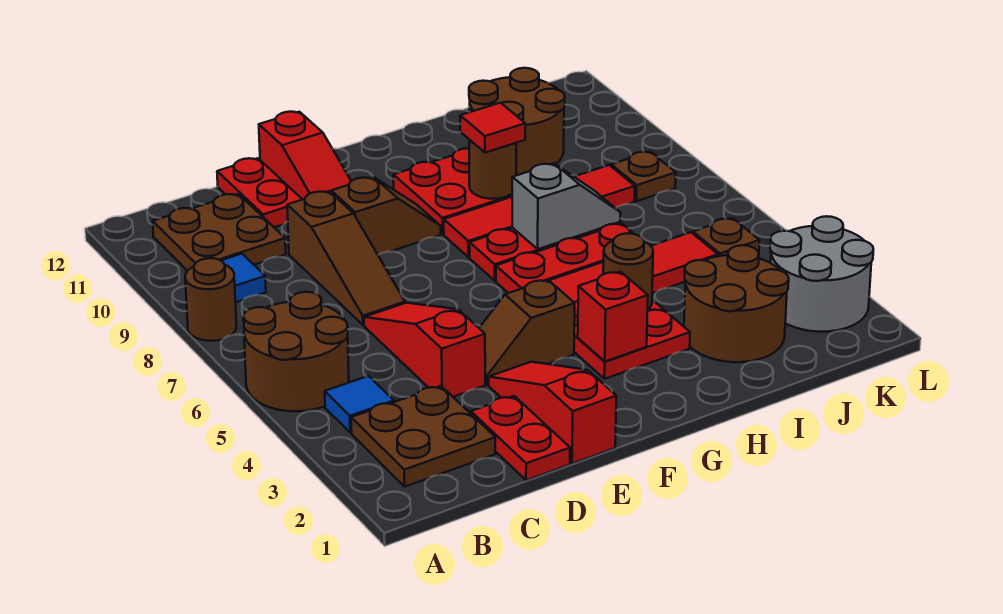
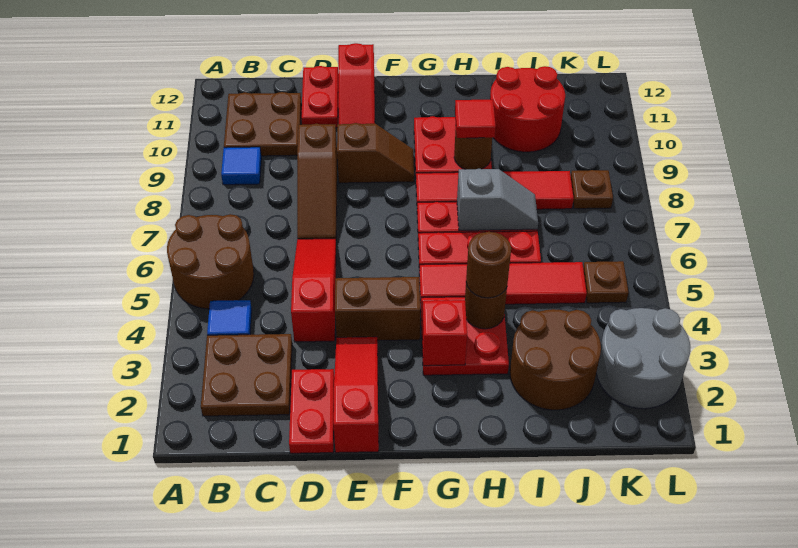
brown 1x1 round brick [185,258,237,341] -> brown 1x1 round brick moved to [466,232,511,298]
brown 1x2 slope [479,280,575,385] -> brown 1x2 brick [335,277,420,340]
brown 2x2 round brick [469,68,565,175] -> red 2x2 round brick [490,66,565,152]

